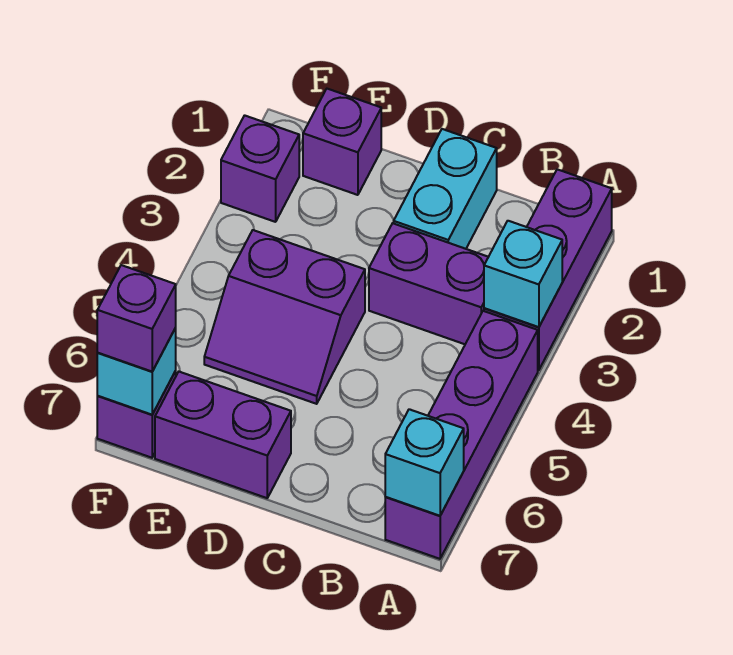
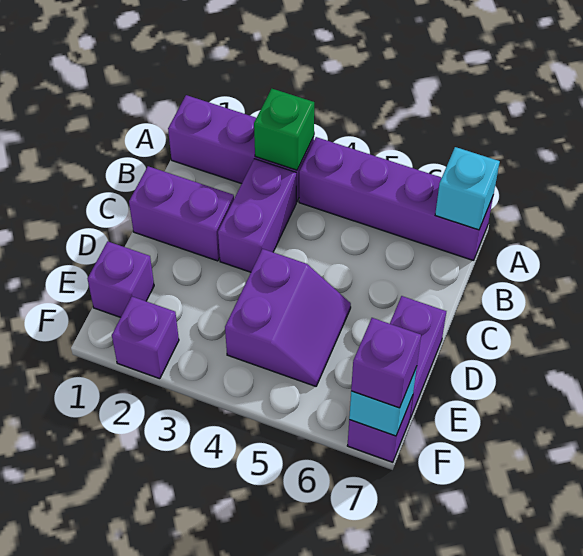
cyan 1x1 brick [484,221,562,327] -> green 1x1 brick [254,89,314,170]
cyan 1x2 brick [394,129,497,249] -> purple 1x2 brick [129,166,234,261]

